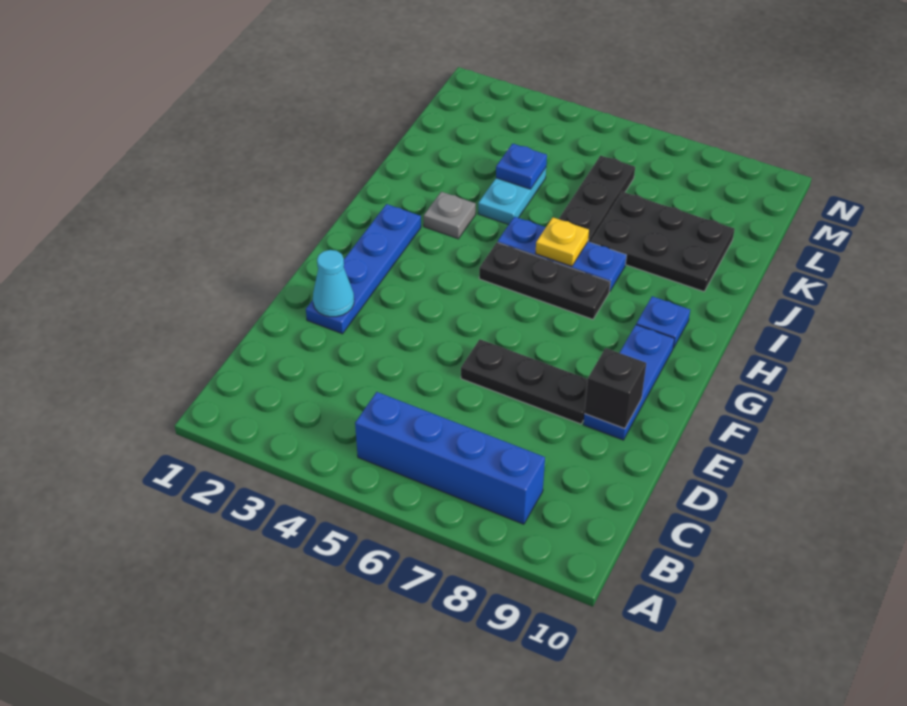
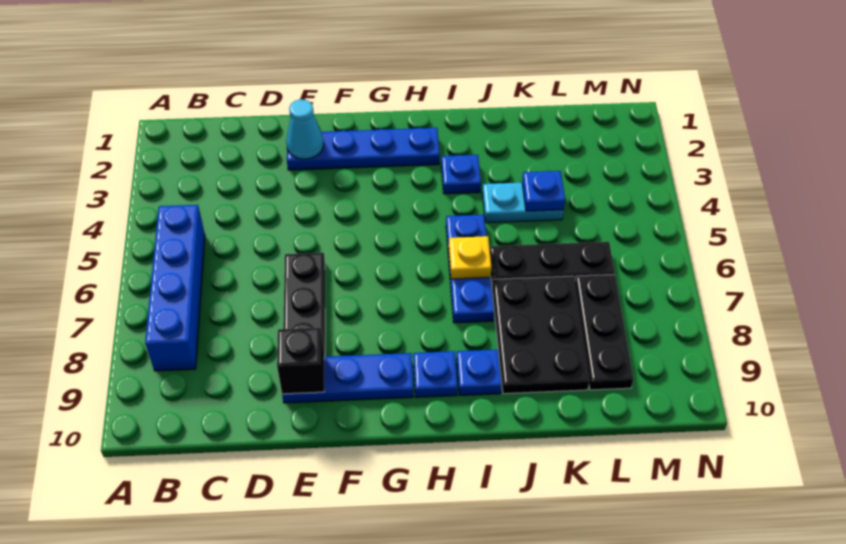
black 1x3 plate [479,242,610,319] -> black 1x3 plate moved to [575,274,633,390]
grey 1x1 plate [424,192,476,239] -> blue 1x1 plate [441,155,481,194]
none -> blue 1x1 plate [456,350,502,395]

